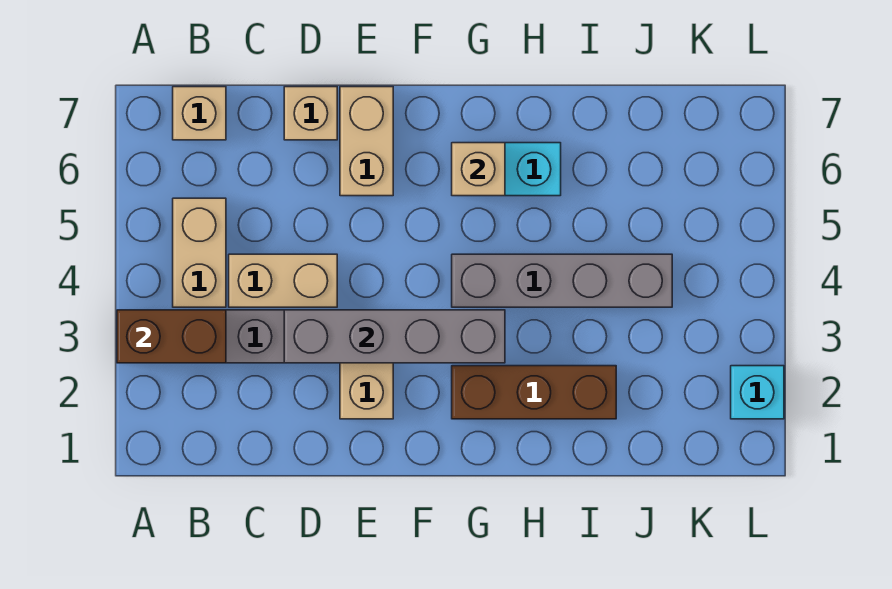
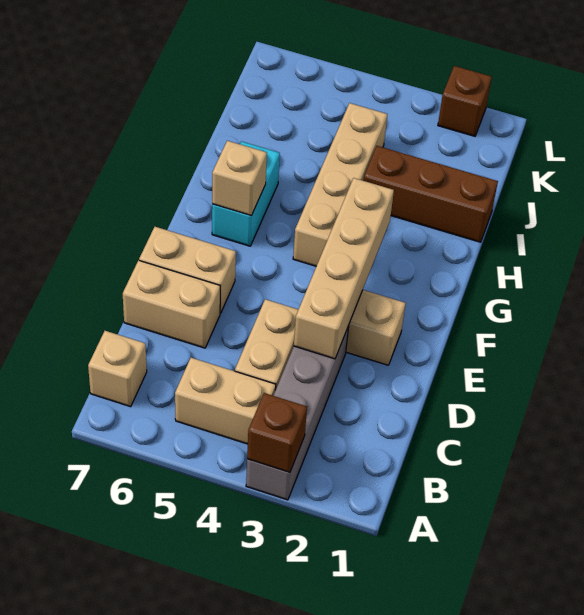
brown 1x2 brick [117,310,226,363] -> brown 1x1 brick [247,393,307,472]
grey 1x4 brick [284,310,505,363] -> tan 1x4 brick [294,178,394,359]
tan 1x1 brick [284,87,337,140] -> tan 1x2 brick [123,260,220,348]
brown 1x3 brick [452,366,616,419] -> brown 1x3 brick turned to [364,146,498,242]
grey 1x4 brick [452,254,672,307] -> tan 1x4 brick [293,103,387,266]
cyan 1x1 brick [731,366,784,419] -> brown 1x1 brick [438,66,492,136]

